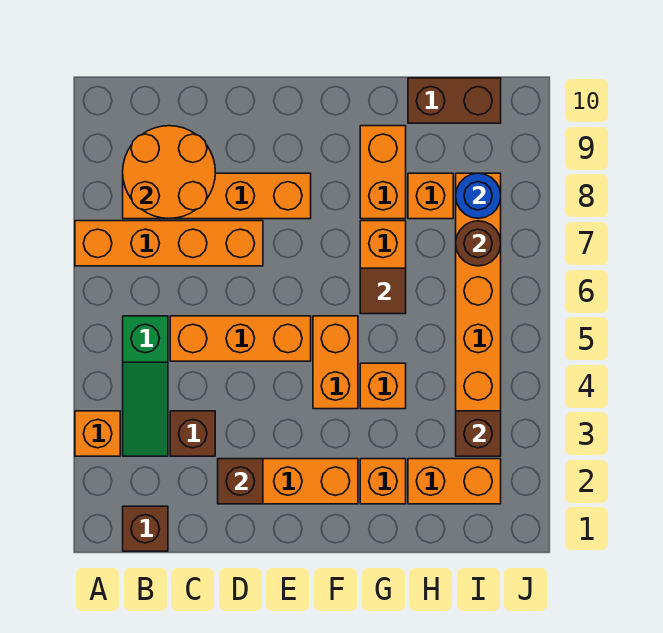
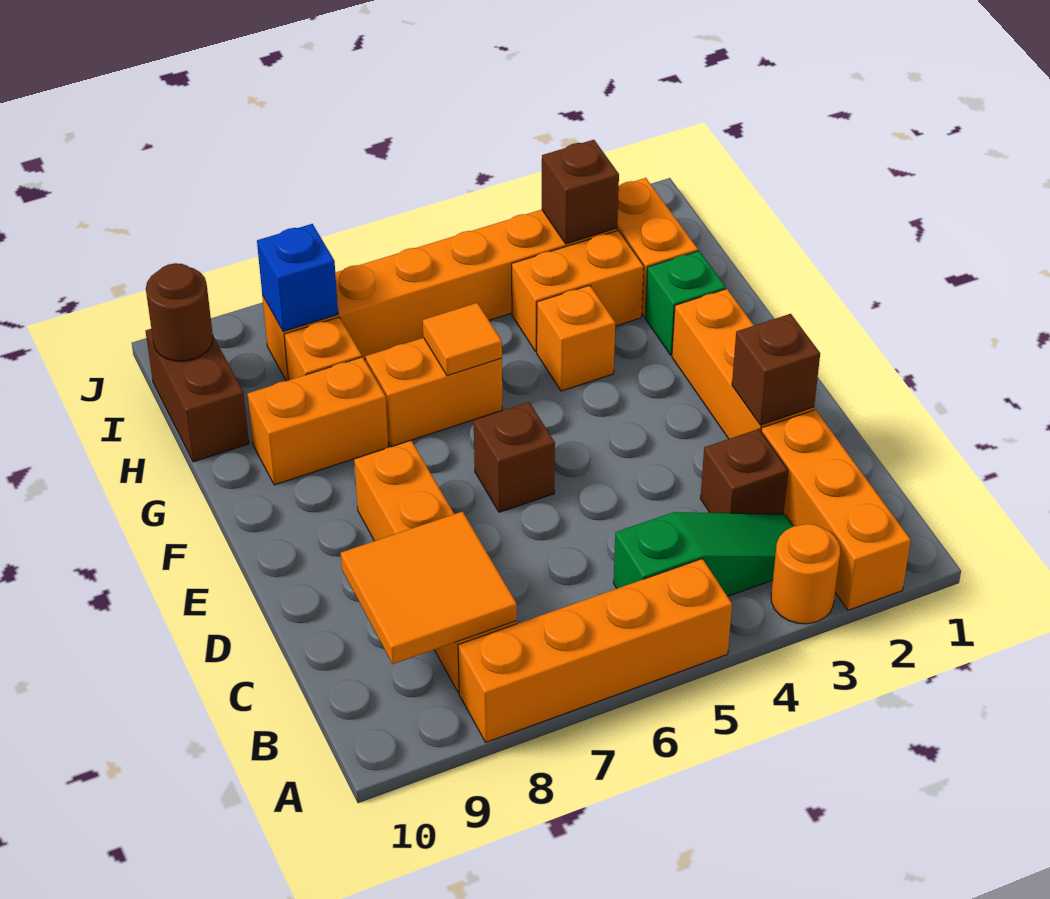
orange 1x1 brick [75,411,120,456] -> orange 1x1 round brick [771,524,840,624]
orange 1x4 brick [75,221,263,266] -> orange 1x4 brick turned to [458,559,732,742]
brown 1x1 brick [123,506,168,551] -> brown 1x1 brick moved to [474,402,555,512]
orange 2x2 round brick [123,126,215,219] -> orange 2x2 tile [341,512,517,664]
orange 1x3 brick [170,316,311,361] -> orange 1x3 brick moved to [761,410,911,610]
orange 1x2 brick [313,316,358,409] -> orange 1x2 brick moved to [512,230,644,352]
orange 1x1 brick [360,459,406,504] -> green 1x1 brick [645,251,726,355]
brown 1x1 tile [360,268,406,314] -> orange 1x1 tile [423,303,502,376]
brown 1x1 round brick [456,221,501,266] -> brown 1x1 round brick moved to [146,263,213,361]
blue 1x1 round brick [456,173,501,218] -> blue 1x1 brick [257,224,338,332]

